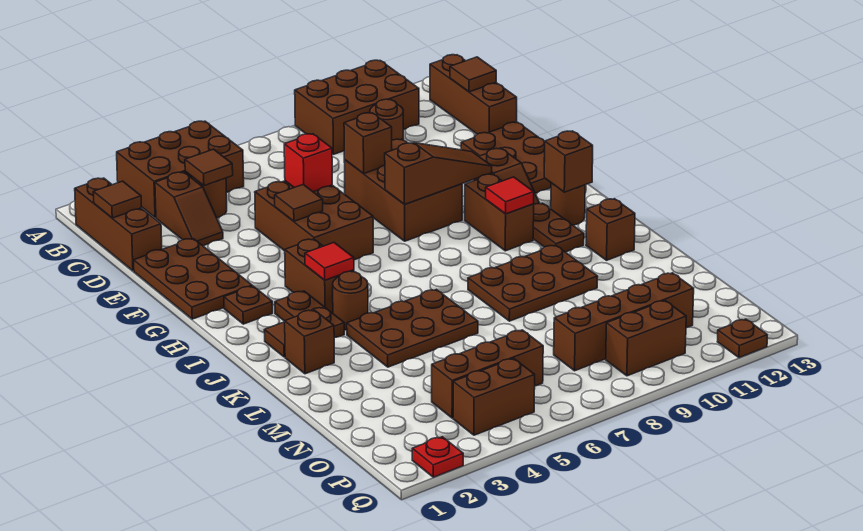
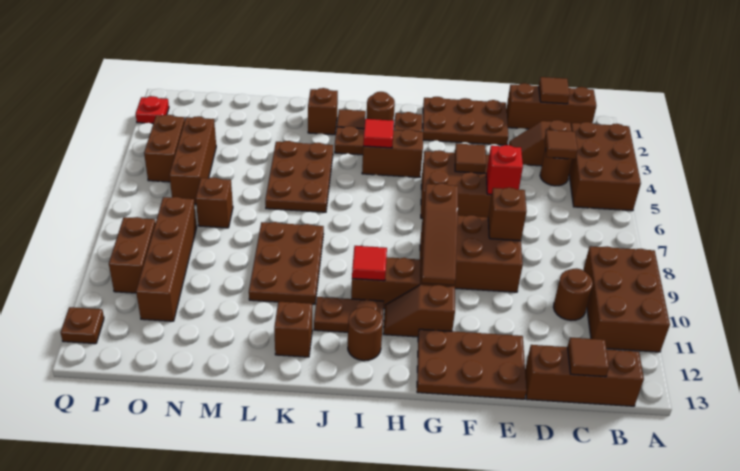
brown 1x1 brick [544,131,593,192] -> brown 1x1 brick moved to [196,177,233,228]
brown 1x1 round brick [333,271,368,330] -> brown 1x1 round brick moved to [366,92,395,121]

